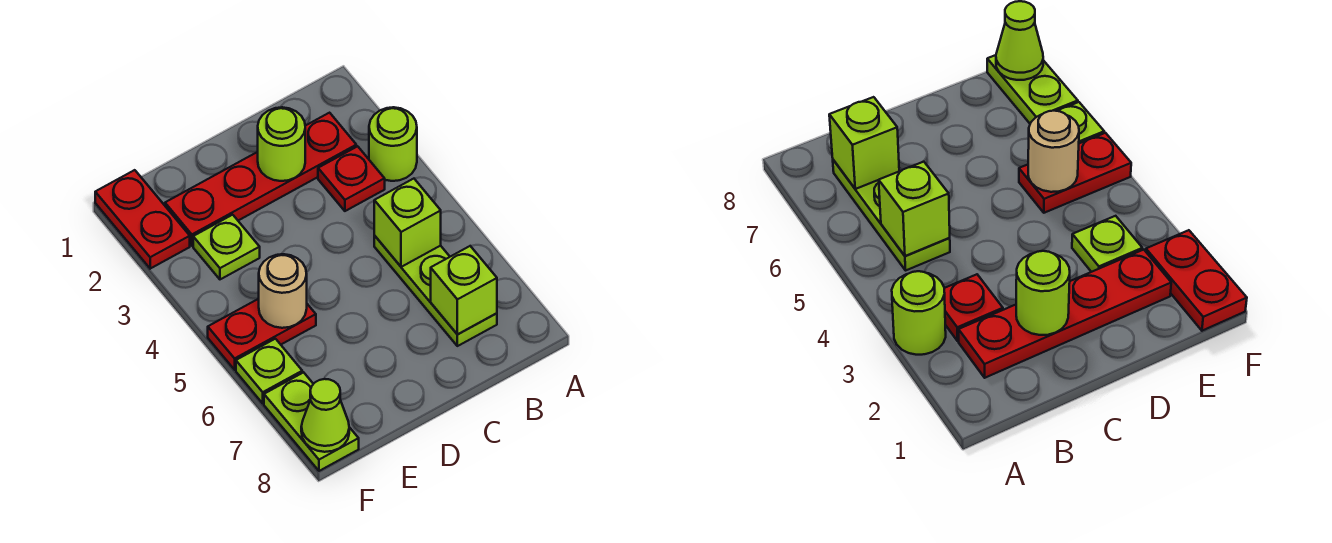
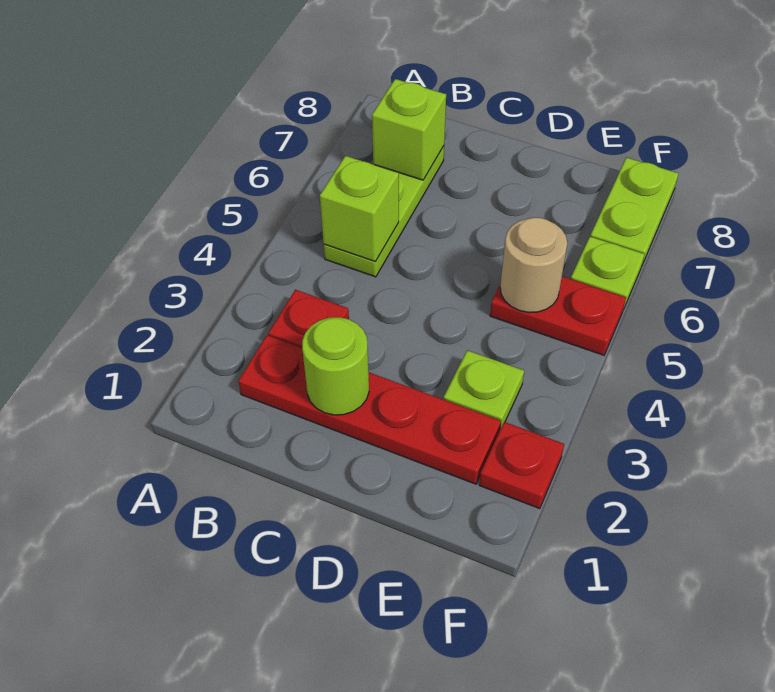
lime 1x1 round brick [369,107,417,181] -> none
red 1x2 plate [95,170,190,269] -> red 1x1 plate [479,422,564,509]
lime 1x1 cone [301,379,349,452] -> none

